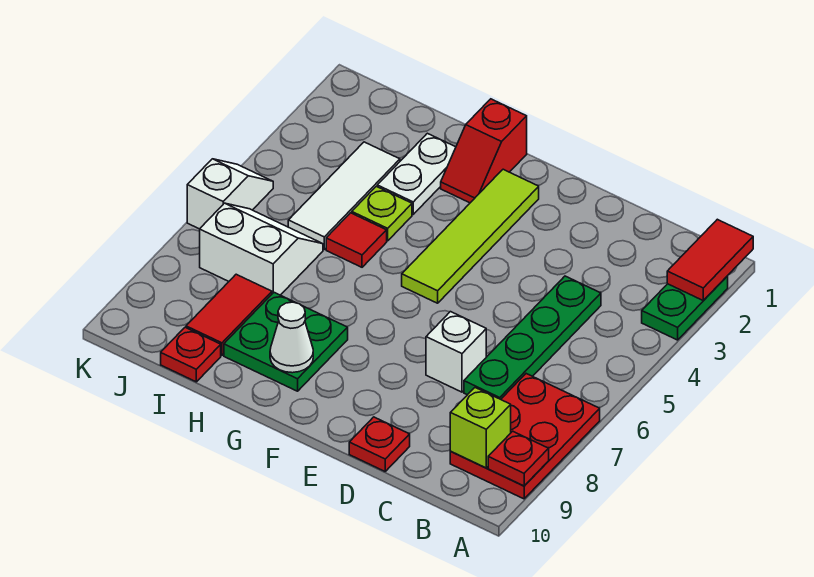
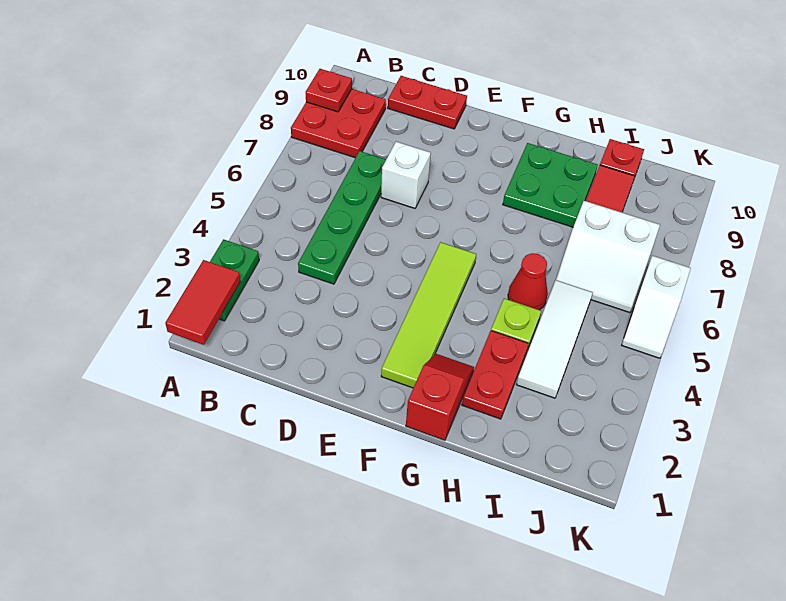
red 2x3 plate [450,374,600,499] -> red 2x2 plate [291,89,386,158]
lime 1x1 brick [450,388,511,468] -> none
red 1x1 plate [349,417,410,471] -> red 1x2 plate [388,76,467,129]
white 1x1 cone [270,302,313,373] -> none
white 1x2 plate [377,133,456,214] -> red 1x2 plate [462,331,529,419]
red 1x1 tile [326,213,387,267] -> red 1x1 cone [508,253,548,310]

